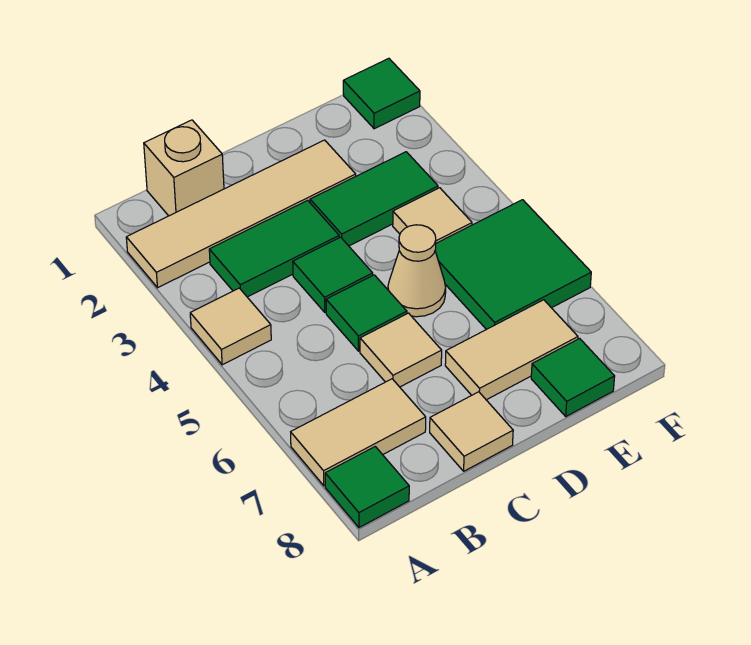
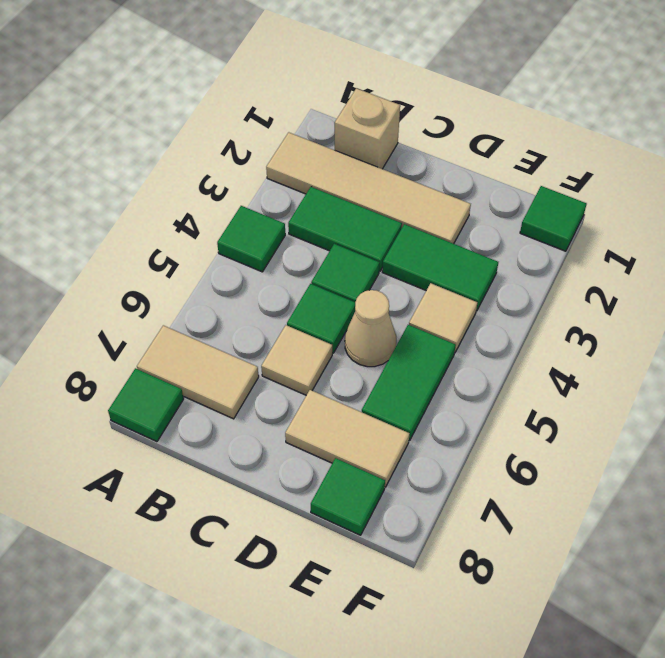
tan 1x1 tile [190,288,271,365] -> green 1x1 tile [217,206,285,272]
tan 1x1 tile [430,392,513,471] -> none
green 2x2 tile [435,200,591,330] -> green 1x2 tile [362,325,456,441]

